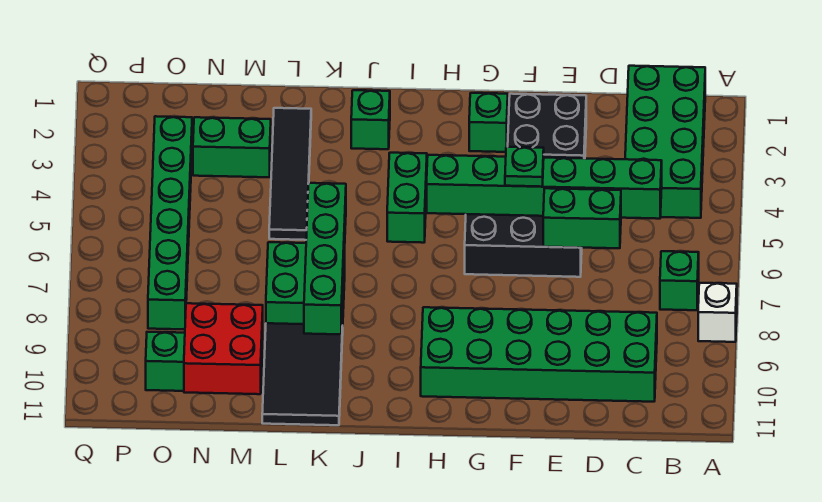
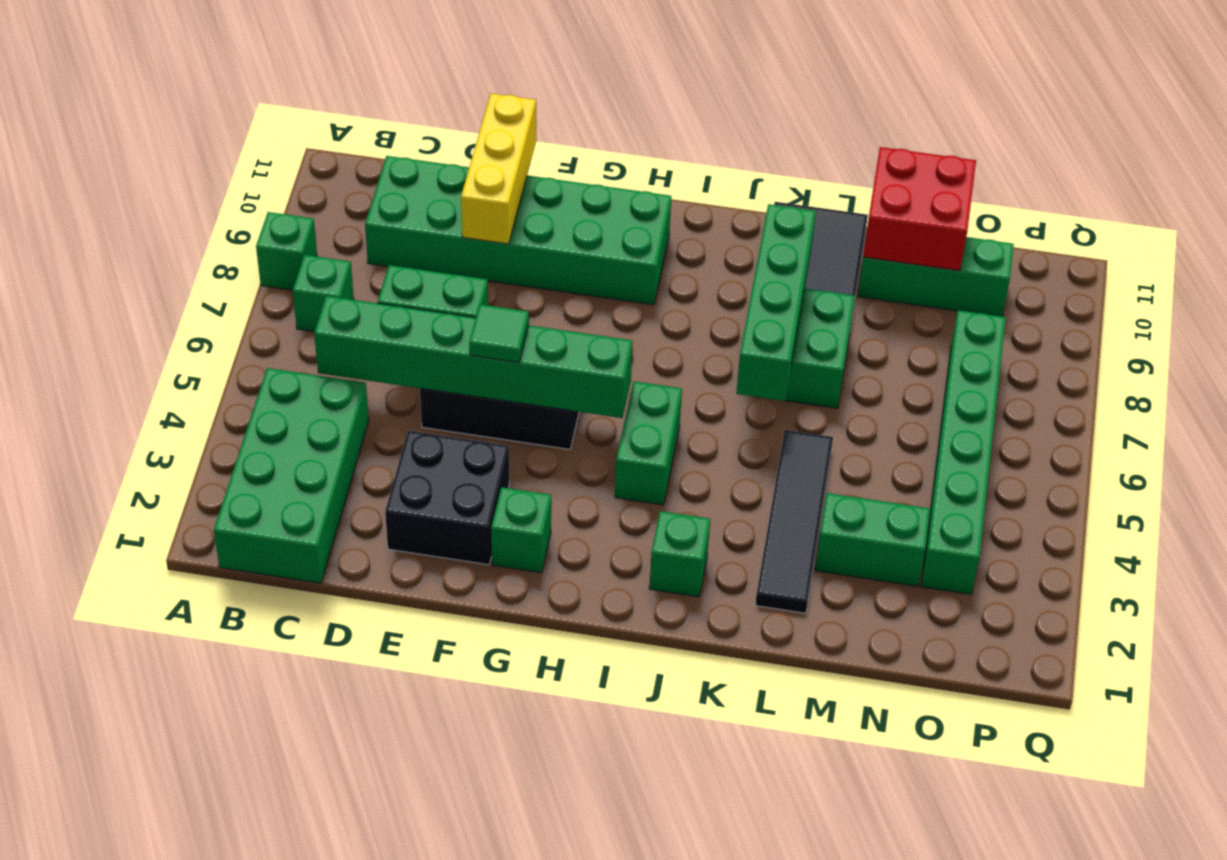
white 1x1 brick [698,283,737,342] -> green 1x1 brick [256,212,317,290]
none -> yellow 1x3 brick [461,94,536,244]
green 1x1 plate [505,147,544,187] -> green 1x1 tile [469,304,529,362]

